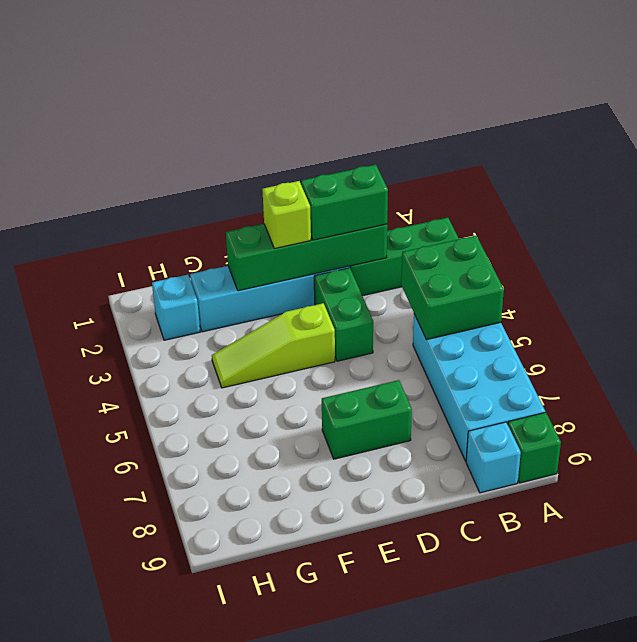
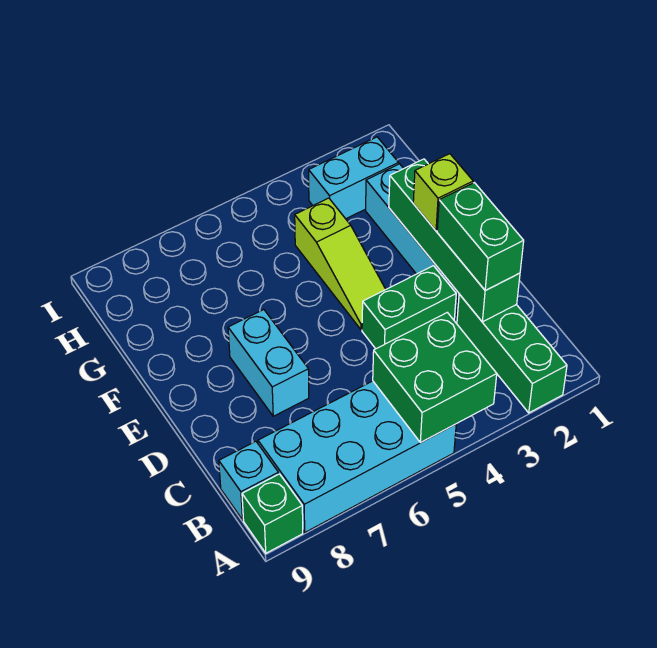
green 1x2 brick [322,380,412,459] -> cyan 1x2 brick [228,310,309,416]
lime 1x3 slope [212,303,335,388] -> lime 1x3 slope turned to [295,198,386,330]
cyan 1x1 brick [152,275,200,340] -> cyan 1x2 brick [309,137,398,219]

